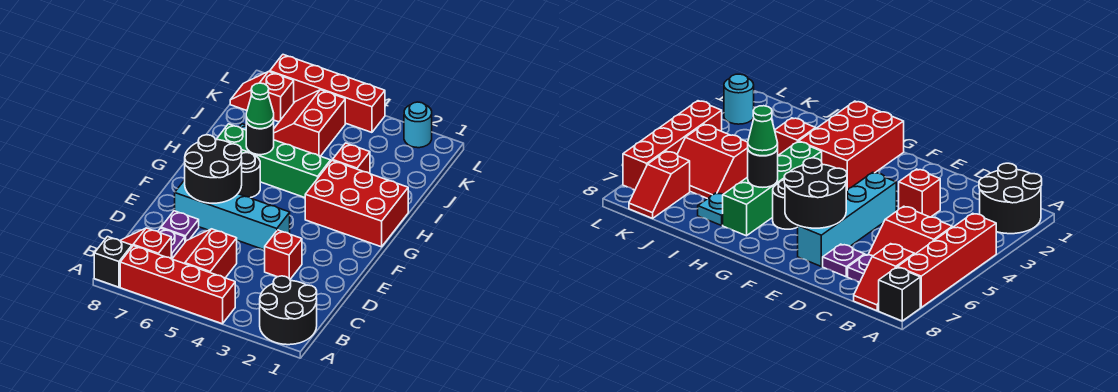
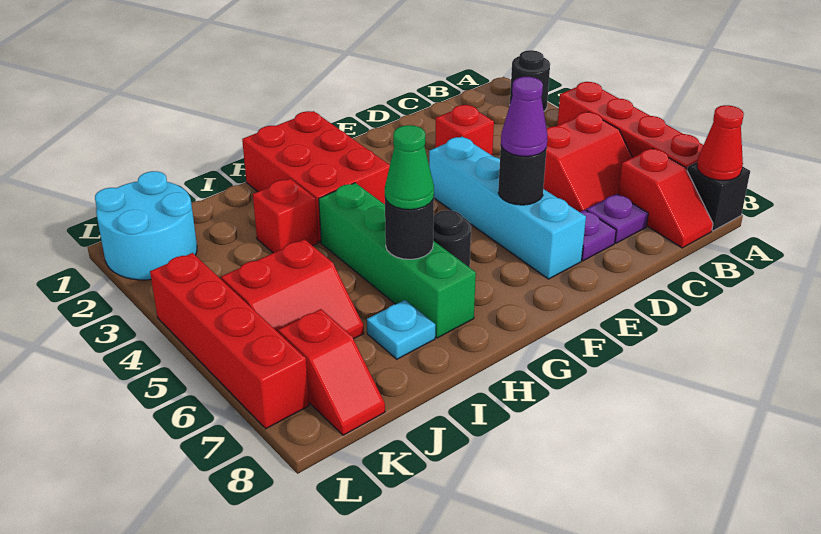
black 2x2 round brick [260,276,317,345] -> black 1x1 round brick [510,50,550,111]
none -> red 1x1 cone [697,105,744,181]
black 2x2 round brick [185,135,242,203] -> black 1x1 round brick [498,146,547,205]
none -> purple 1x1 cone [501,77,548,156]
cyan 1x1 round brick [404,102,432,148] -> cyan 2x2 round brick [95,171,197,280]

